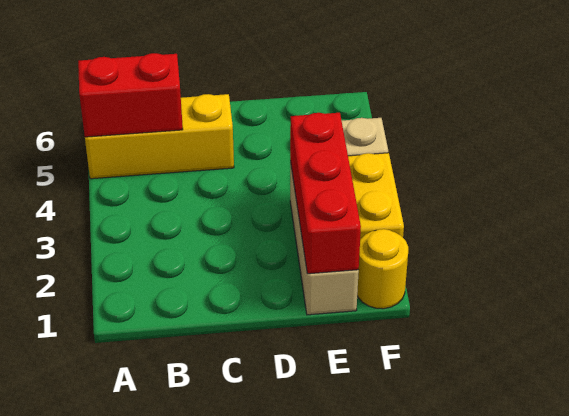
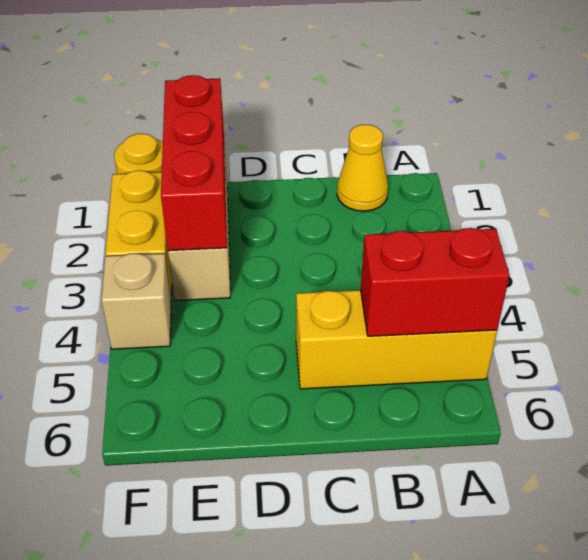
none -> yellow 1x1 cone [337,125,388,211]

